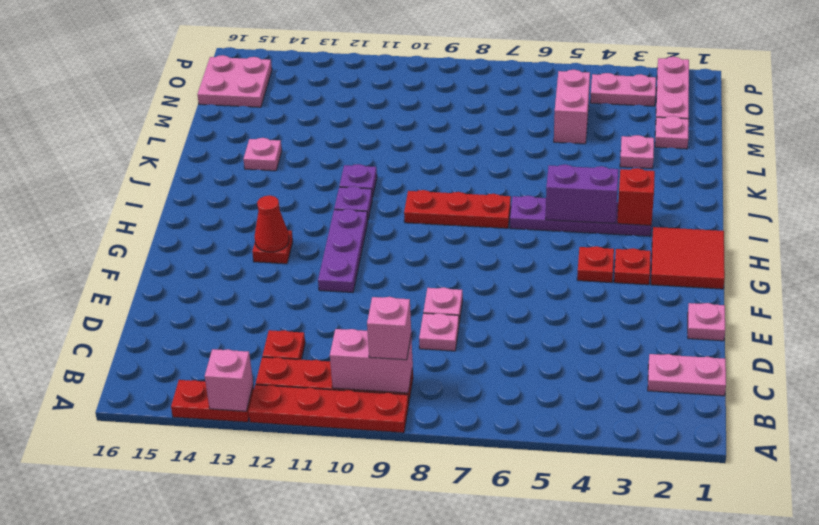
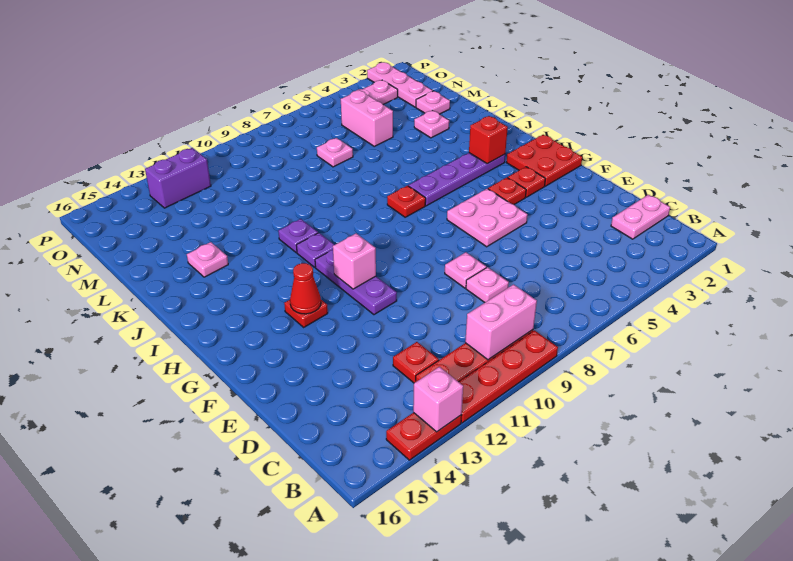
pink 1x1 brick [367,297,411,360] -> pink 1x1 brick moved to [333,233,376,289]
pink 1x1 plate [688,303,725,341] -> pink 1x1 plate moved to [317,138,353,167]
red 2x2 tile [651,227,725,289] -> red 2x2 plate [507,135,582,186]
purple 1x2 brick [546,164,619,223] -> purple 1x2 brick moved to [145,148,211,208]
red 1x3 plate [404,190,511,228] -> red 1x1 plate [387,186,426,217]
pink 2x2 plate [197,55,272,107] -> pink 2x2 plate moved to [447,189,528,247]

